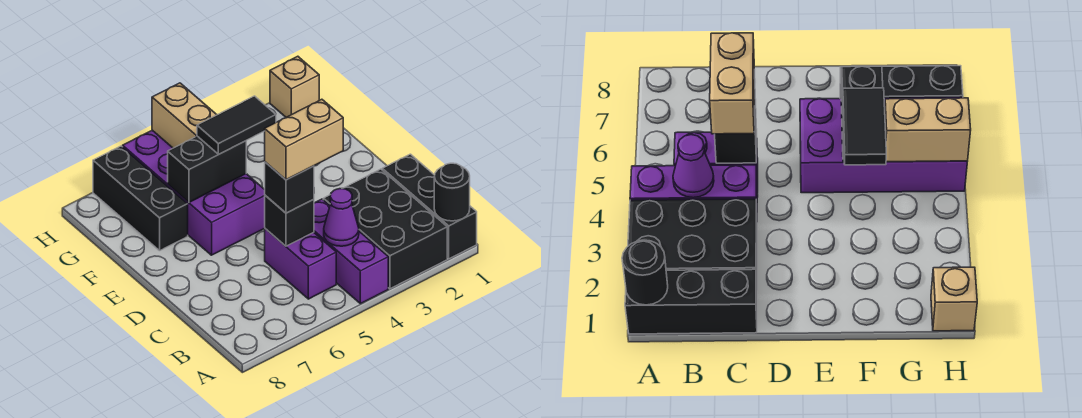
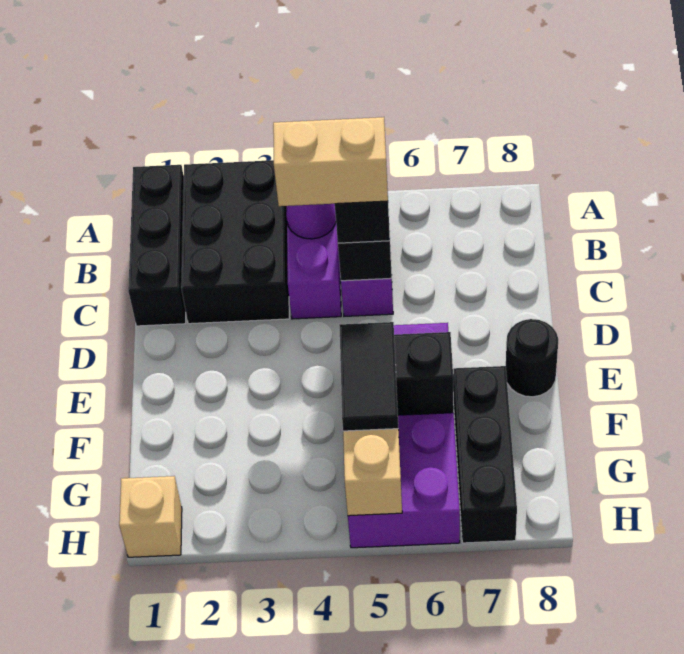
black 1x1 round brick [434,163,470,221] -> black 1x1 round brick moved to [506,319,558,397]
black 1x2 tile [197,96,276,154] -> black 1x2 tile turned to [339,322,398,431]

